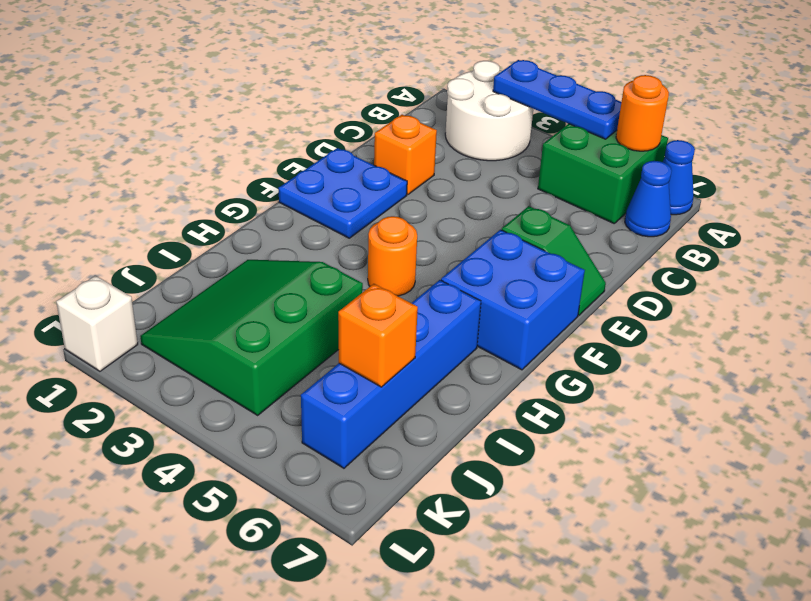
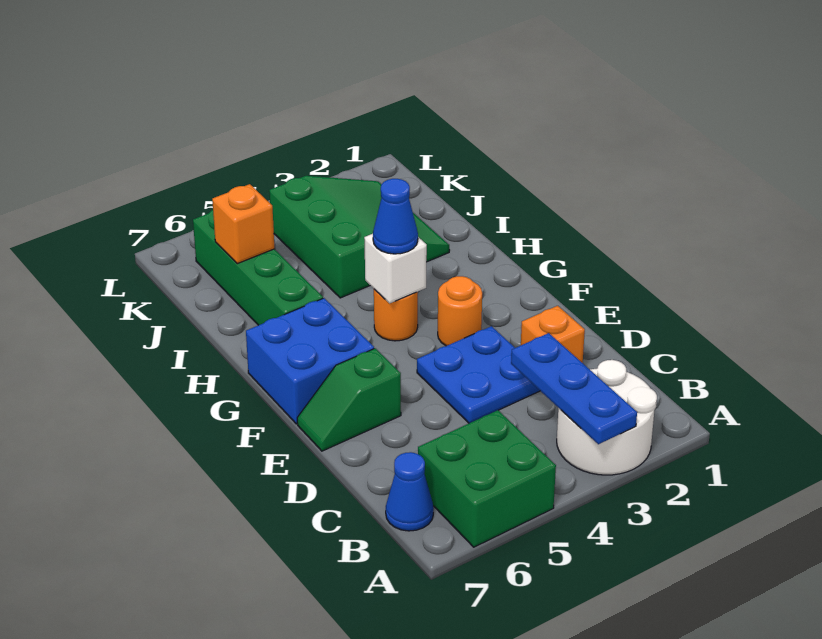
blue 1x3 plate [493,60,621,139] -> blue 1x3 plate turned to [511,333,637,444]
orange 1x1 round brick [616,75,669,151] -> orange 1x1 round brick moved to [438,276,482,346]
blue 1x1 cone [663,140,695,215] -> blue 1x1 cone moved to [373,179,418,254]
blue 2x2 plate [279,148,407,238] -> blue 2x2 plate moved to [417,326,540,423]
blue 1x4 brick [301,280,481,468] -> green 1x4 brick [193,210,323,325]
white 1x1 brick [56,276,138,371] -> white 1x1 brick moved to [364,234,427,303]

